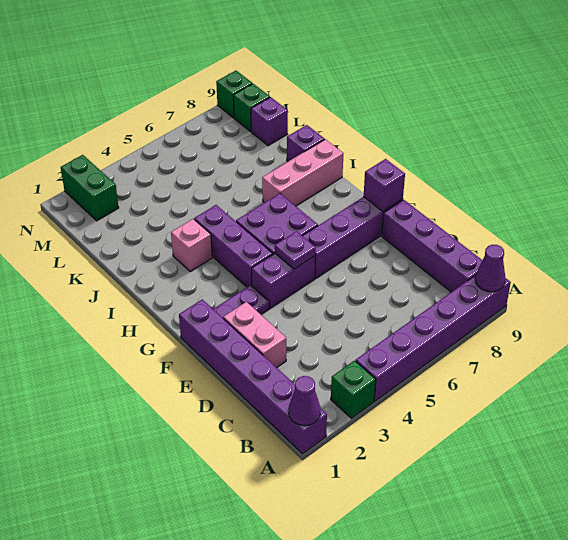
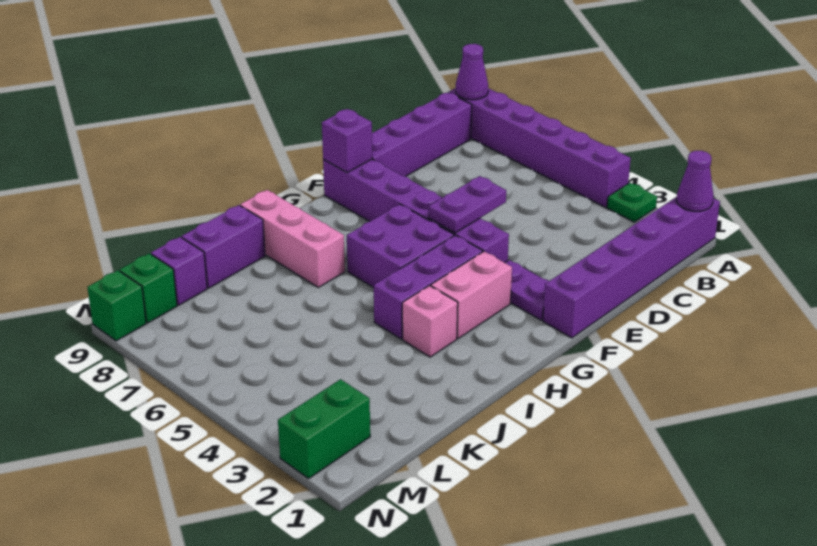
green 1x1 brick [331,361,376,418] -> green 1x1 plate [607,183,657,222]
pink 1x2 brick [223,302,286,368] -> pink 1x2 brick moved to [431,251,512,339]
purple 1x1 plate [275,231,316,269] -> purple 1x2 plate [429,176,506,233]
purple 1x1 brick [287,125,325,161] -> purple 1x2 brick [181,205,265,288]

